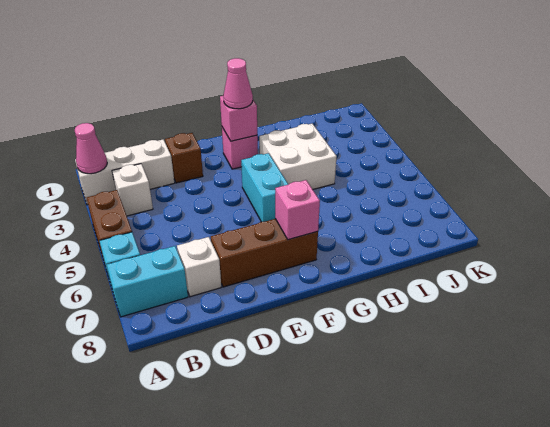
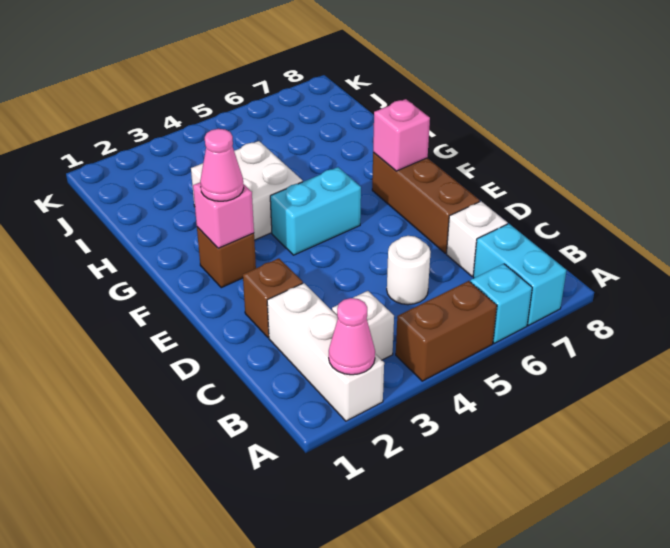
none -> white 1x1 round brick [387,236,430,305]
pink 1x1 brick [222,127,258,169] -> brown 1x1 brick [197,227,256,288]

